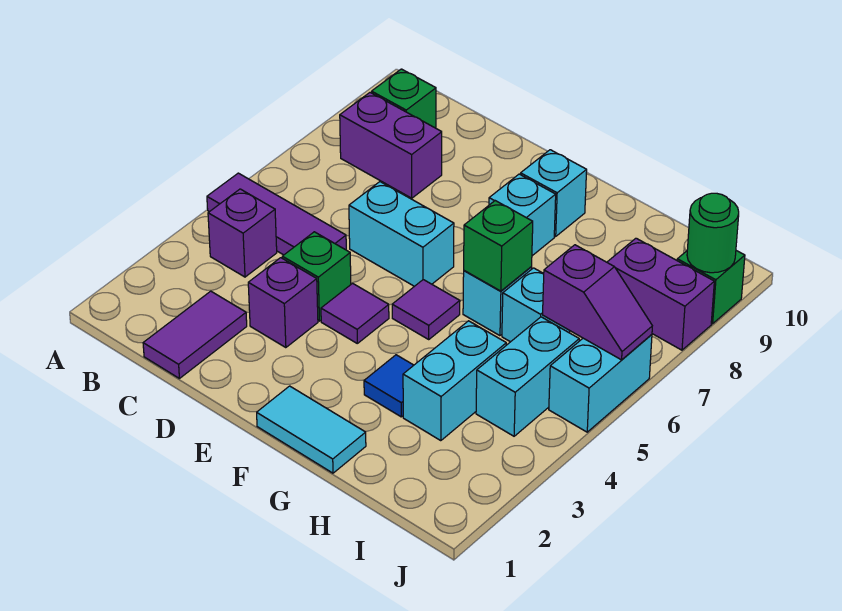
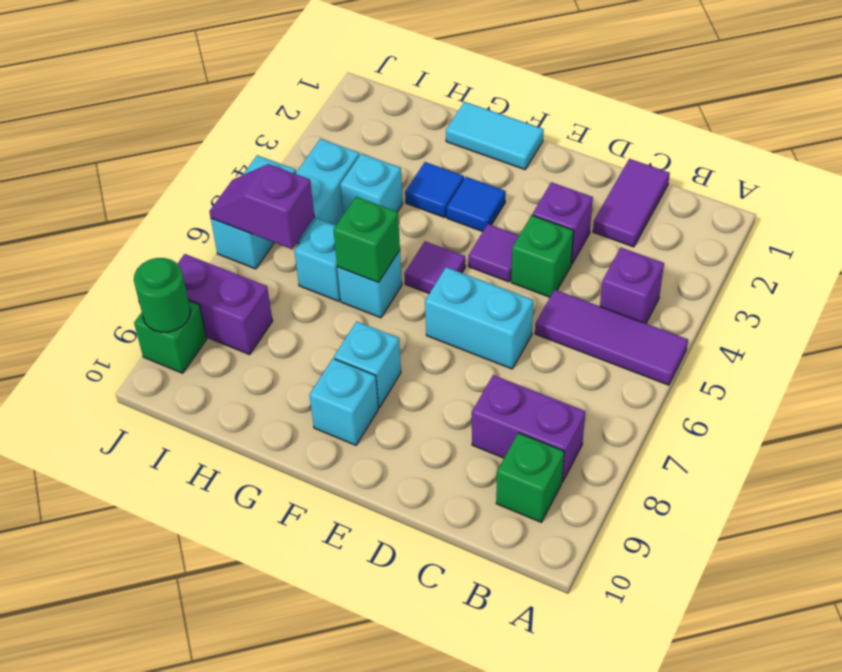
none -> blue 1x1 tile [447,177,506,232]
cyan 1x2 brick [403,321,506,441] -> cyan 1x1 brick [340,154,403,214]

